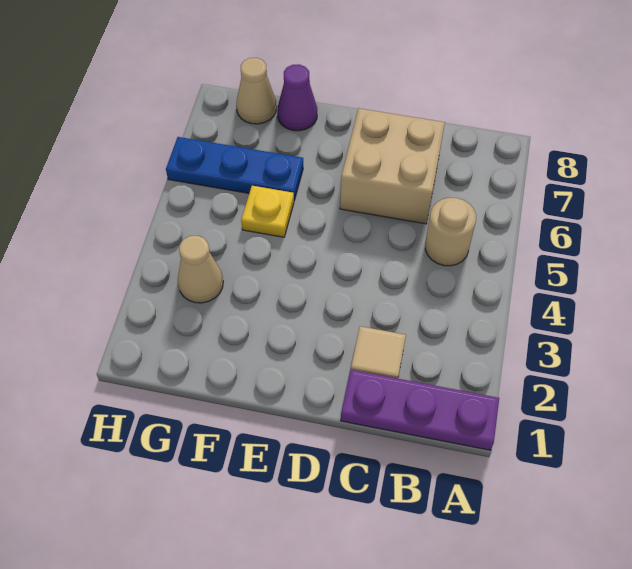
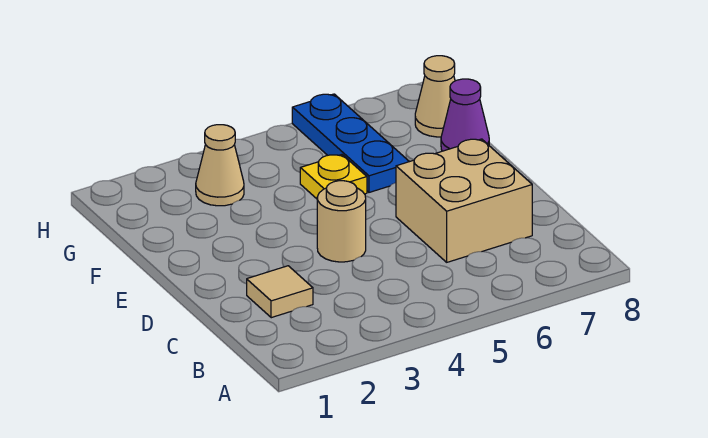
purple 1x3 plate [341,370,499,450] -> none
tan 1x1 round brick [425,198,476,266] -> tan 1x1 round brick moved to [317,181,366,262]

